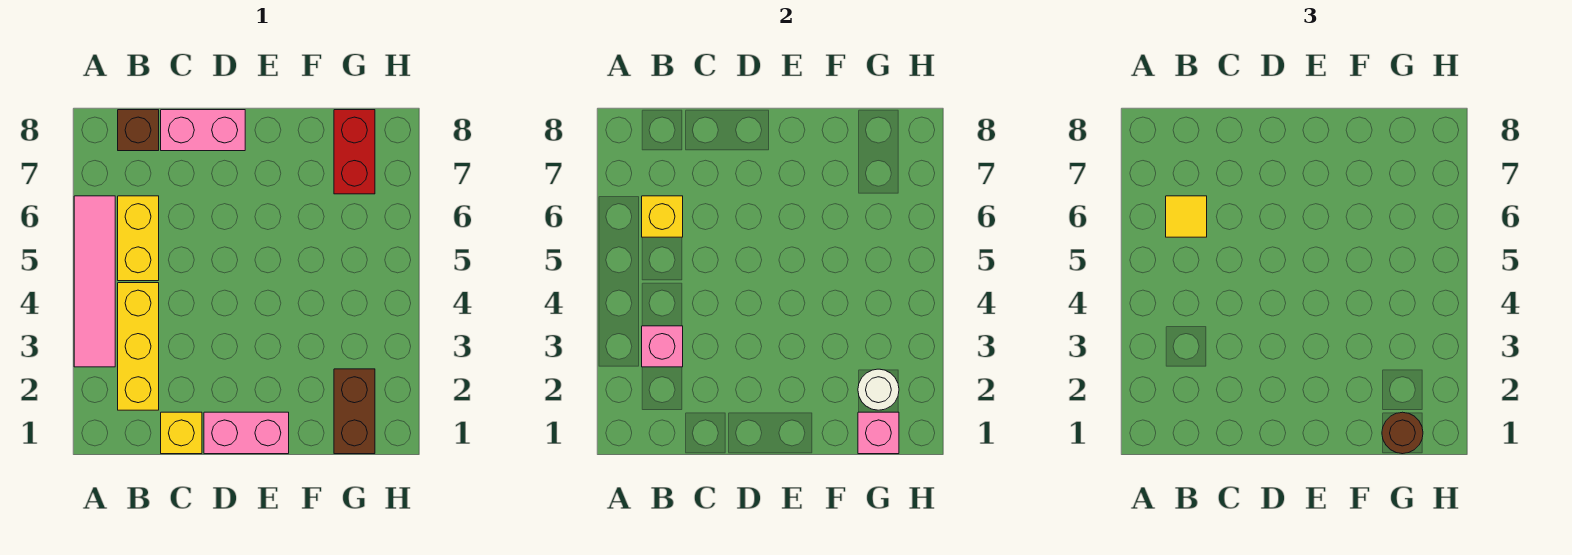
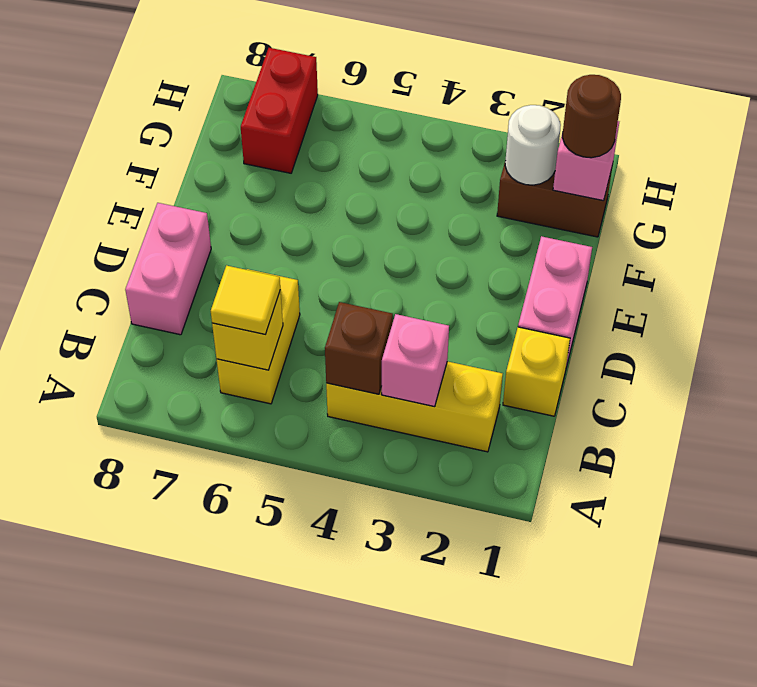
pink 1x4 tile [74,196,115,367] -> none
yellow 1x2 brick [118,196,159,281] -> yellow 1x2 brick turned to [216,269,300,404]
brown 1x1 brick [118,110,159,151] -> brown 1x1 brick moved to [325,302,393,394]
red 1x2 brick [334,110,375,194] -> red 1x2 brick turned to [241,48,318,173]

